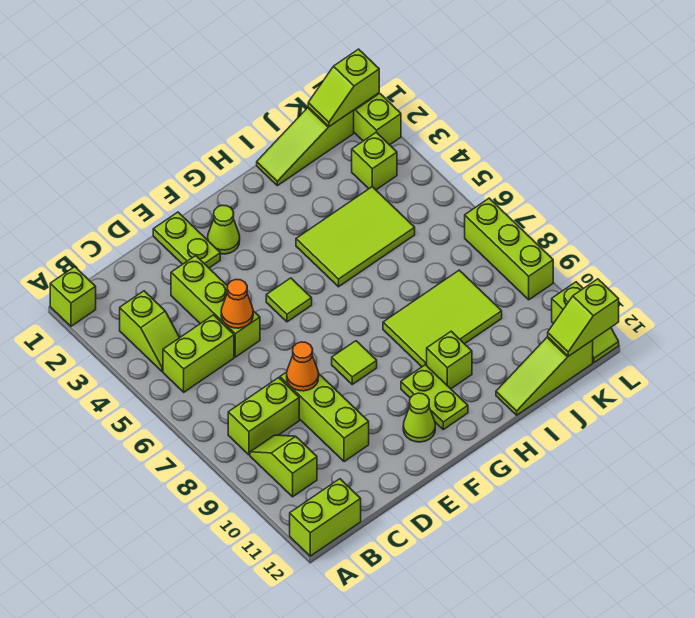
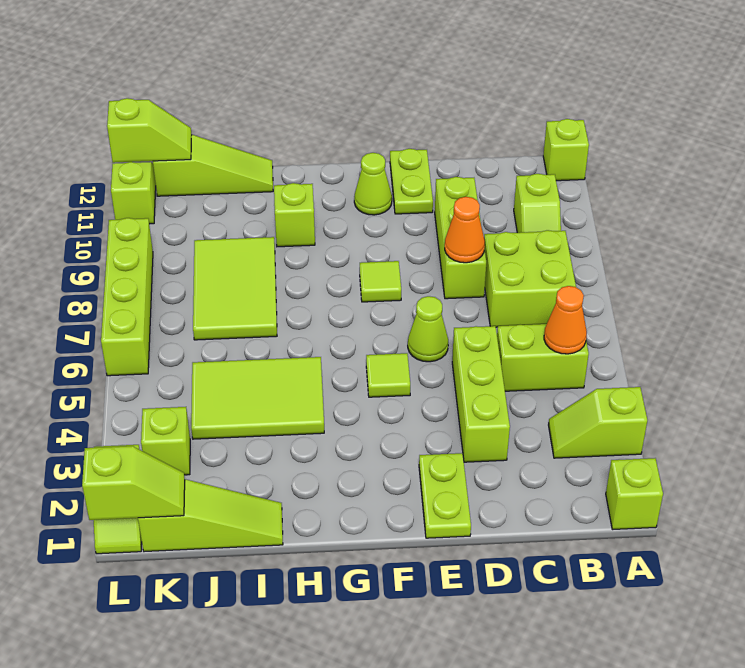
lime 1x2 brick [290,479,361,556] -> lime 1x1 brick [543,119,589,181]
lime 1x2 slope [120,291,180,371] -> lime 1x2 slope turned to [549,387,647,458]
lime 1x2 brick [228,378,299,455] -> lime 2x2 brick [484,230,576,327]
orange 1x1 cone [221,279,253,328] -> orange 1x1 cone moved to [544,286,587,354]
lime 1x1 cone [208,205,240,254] -> lime 1x1 cone moved to [408,296,448,362]
lime 1x2 plate [401,365,468,429] -> lime 1x2 plate moved to [390,149,433,214]
lime 2x3 tile [383,270,502,367] -> lime 2x3 tile turned to [193,237,277,340]
lime 1x3 brick [465,198,553,300] -> lime 1x4 brick [101,218,153,376]

